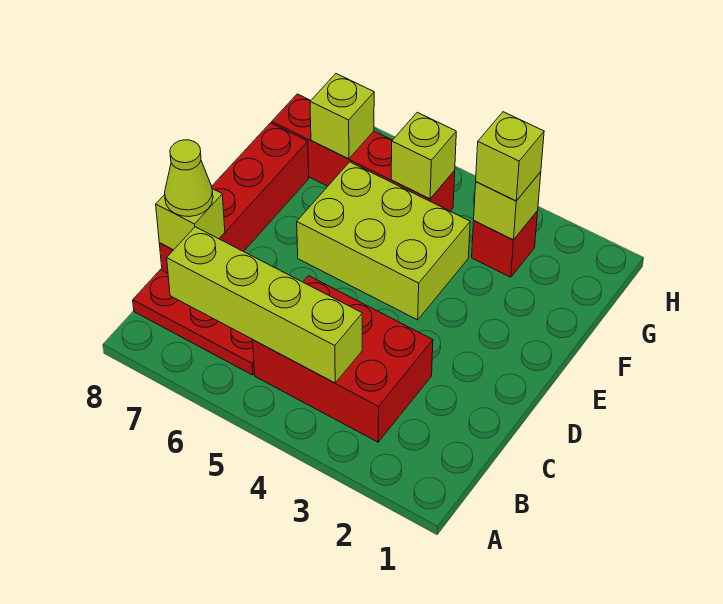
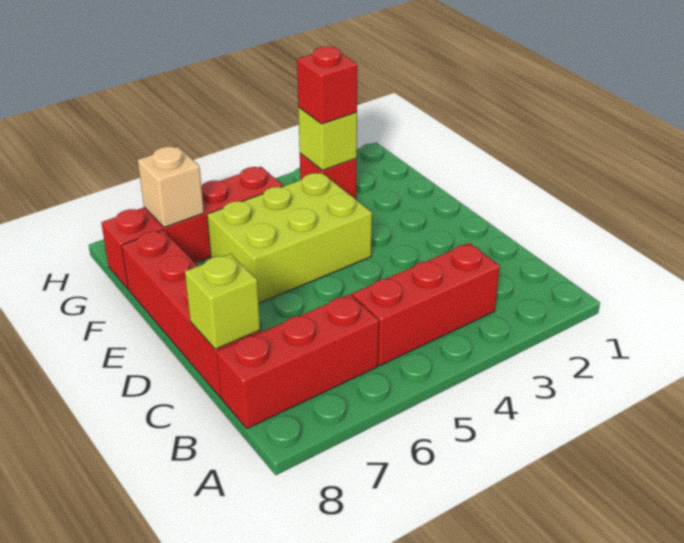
red 2x3 brick [253,276,433,442] -> red 1x3 brick [352,243,500,366]
lime 1x4 brick [167,227,362,383] -> none
red 1x3 plate [133,270,254,375] -> red 1x3 brick [217,294,379,428]
lime 1x1 cone [165,140,213,217] -> none
lime 1x1 brick [476,112,544,201] -> red 1x1 brick [297,46,357,124]
lime 1x1 brick [391,112,456,199] -> none
lime 1x1 brick [310,74,374,159] -> tan 1x1 brick [138,147,204,227]

